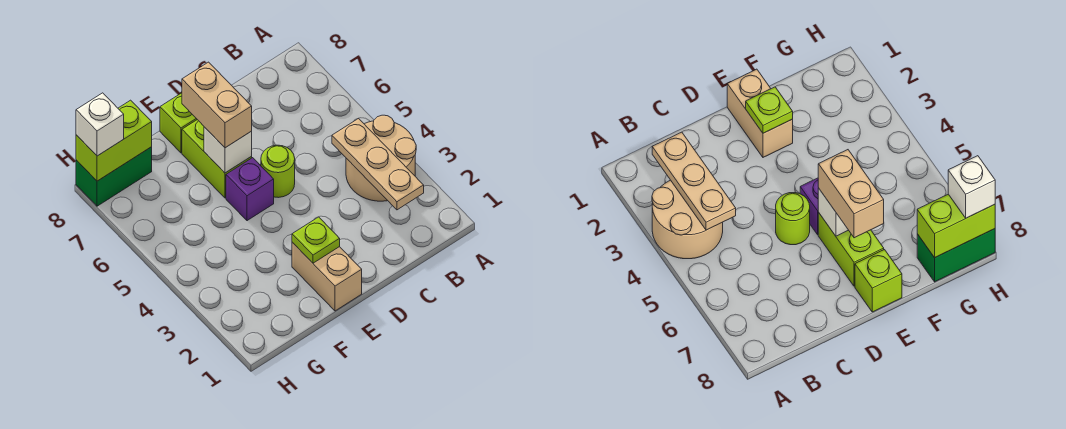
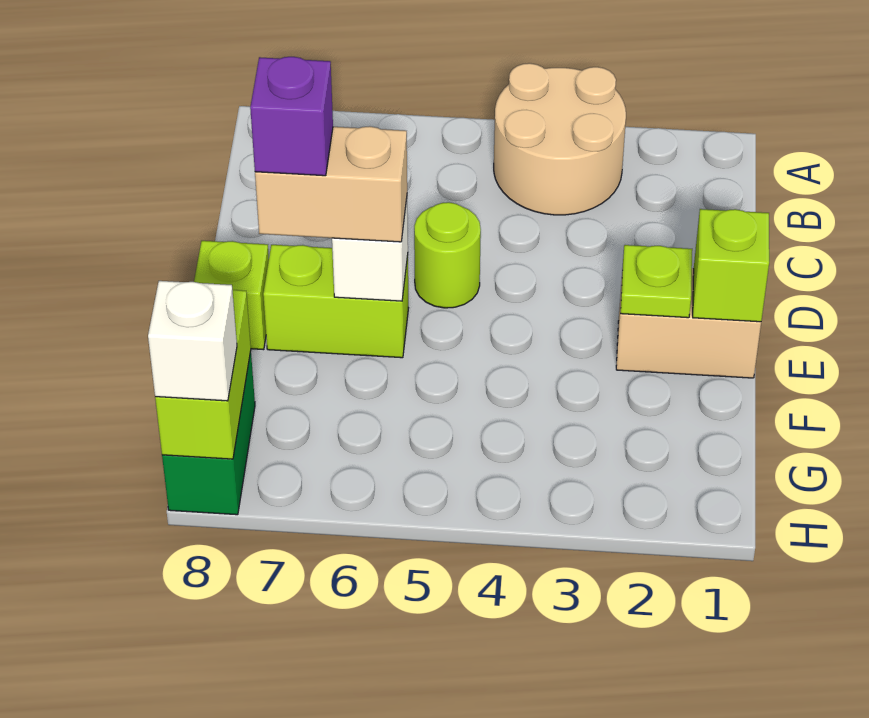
tan 1x3 plate [332,118,424,210] -> none
none -> lime 1x1 brick [693,209,769,322]
purple 1x1 brick [226,158,274,221] -> purple 1x1 brick moved to [250,57,333,176]

